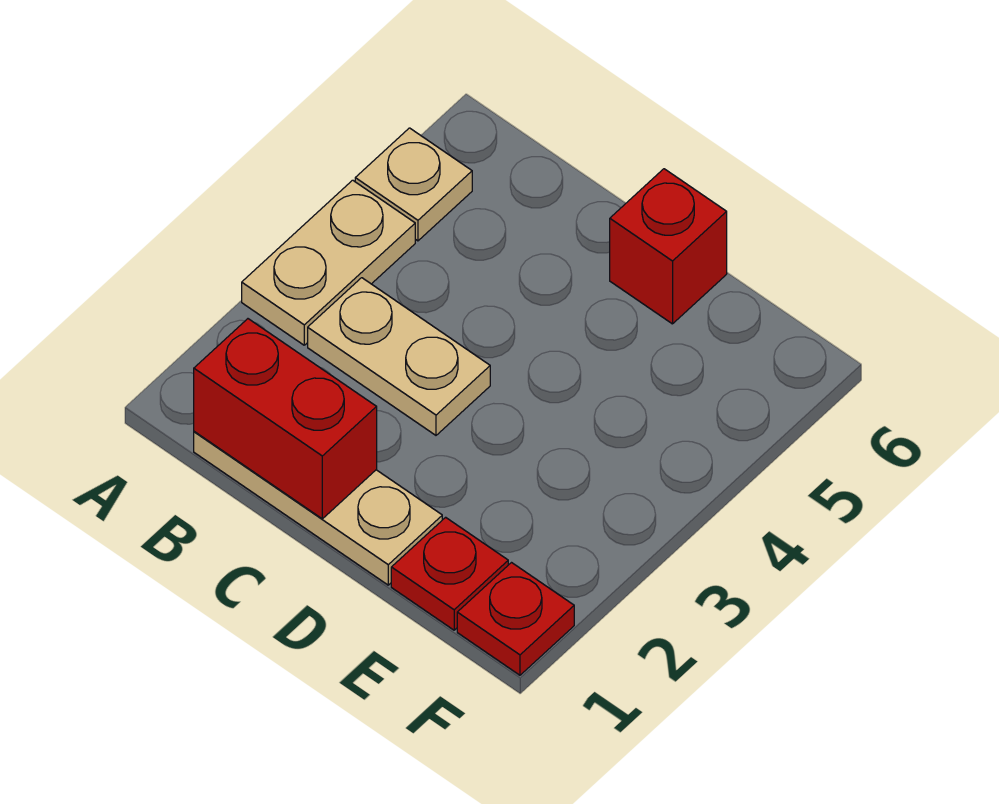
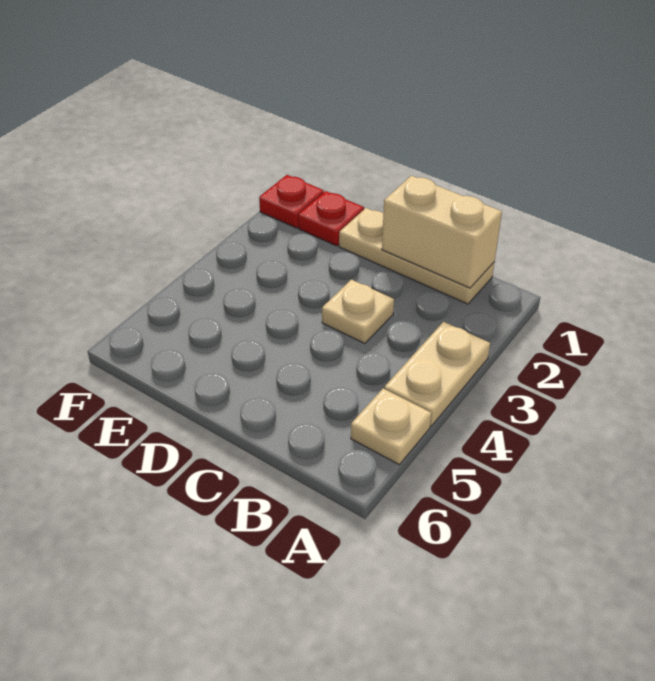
red 1x2 brick [194,319,377,519] -> tan 1x2 brick [382,176,502,288]
tan 1x2 plate [308,278,490,435] -> tan 1x1 plate [322,280,394,344]
red 1x1 brick [610,169,727,324] -> none

